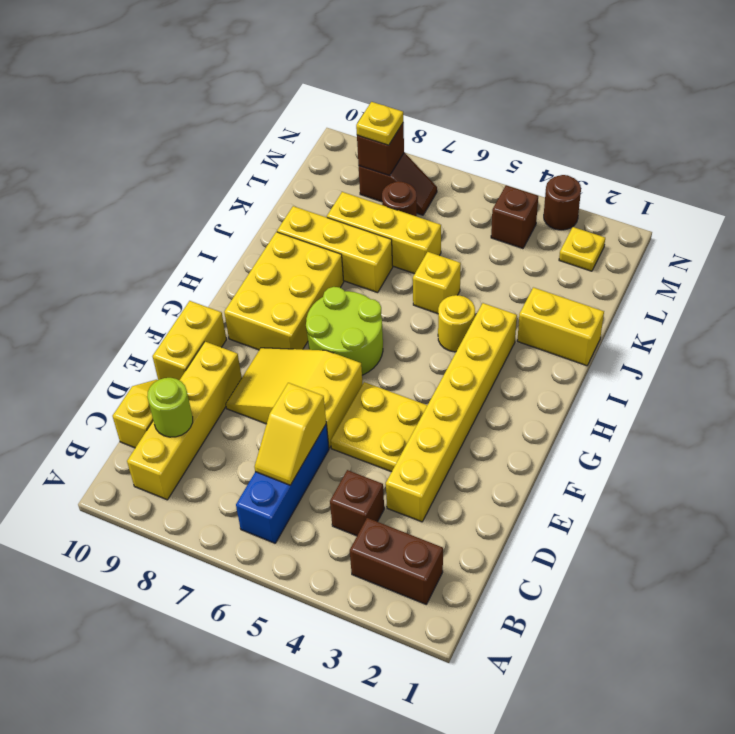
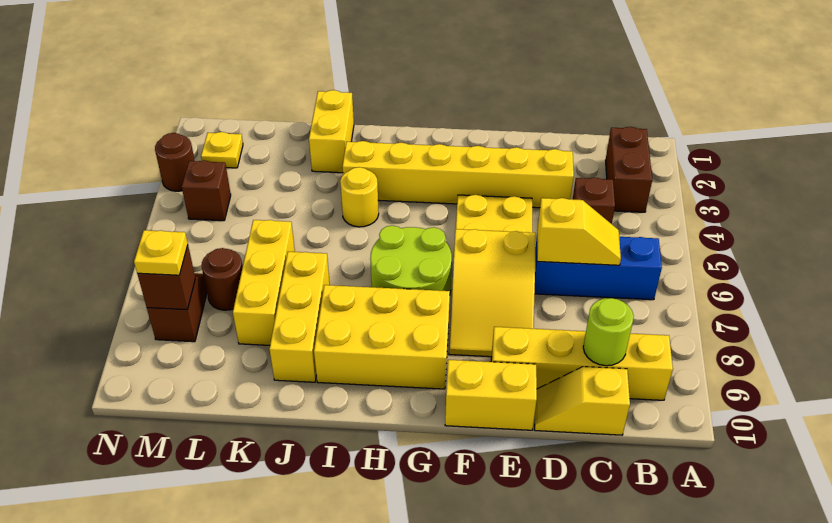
yellow 1x1 brick [413,252,461,314] -> none

